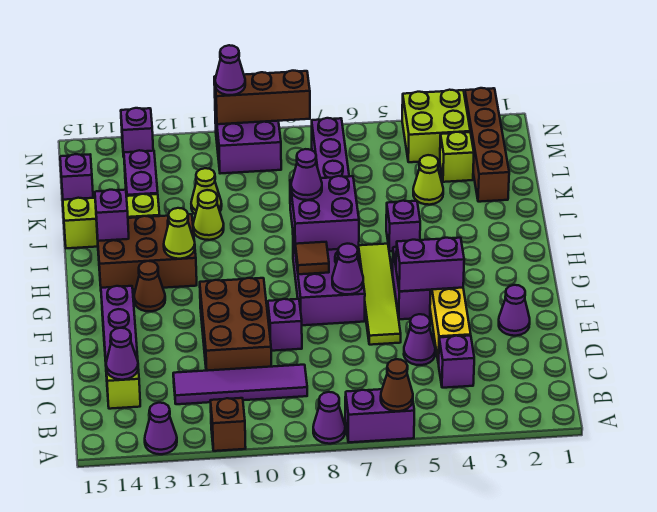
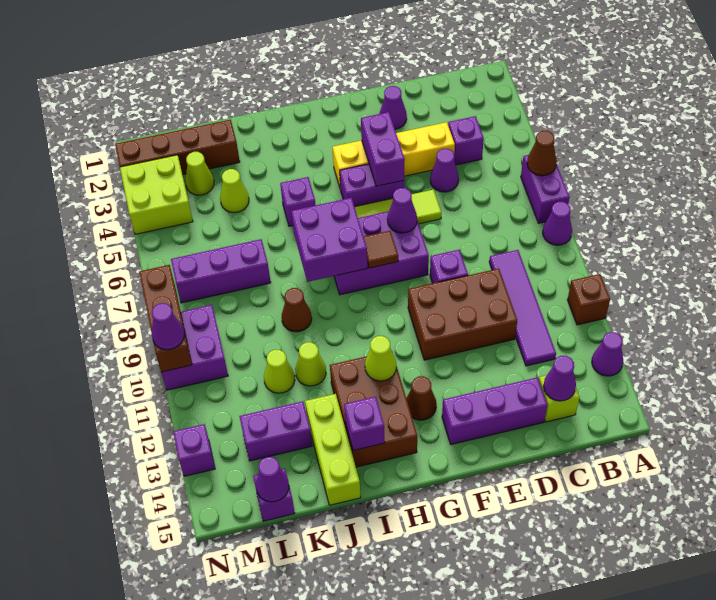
purple 1x1 cone [291,149,322,200] -> purple 1x1 cone moved to [255,457,289,502]
none -> brown 1x1 cone [282,288,312,332]
lime 1x1 brick [440,132,474,182] -> lime 1x1 cone [185,152,214,195]

